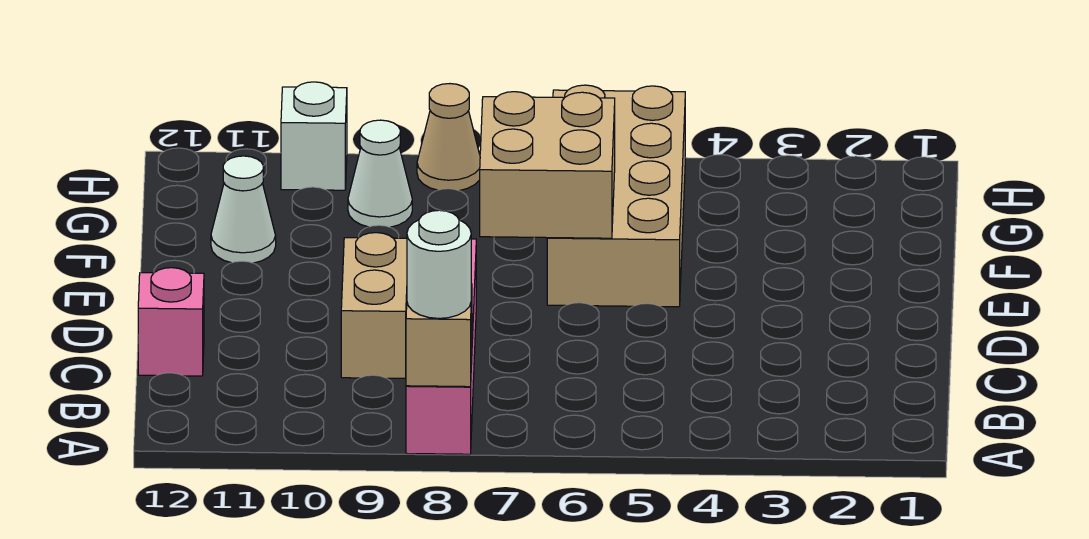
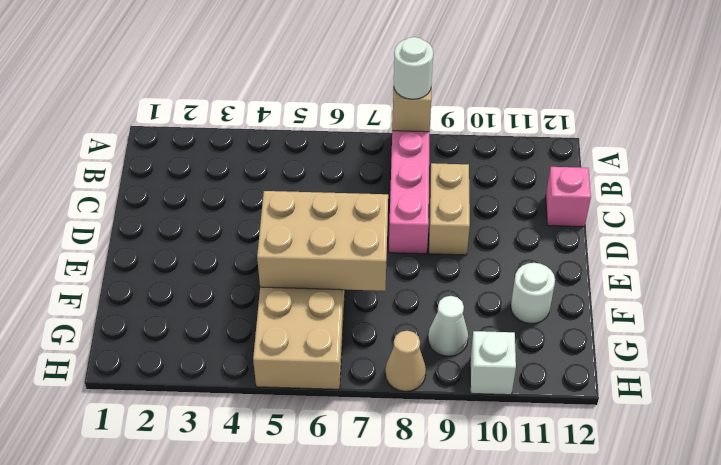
tan 2x2 brick [480,92,615,238] -> tan 2x3 brick [257,191,388,291]
white 1x1 cone [211,156,276,263] -> white 1x1 round brick [511,263,555,324]

